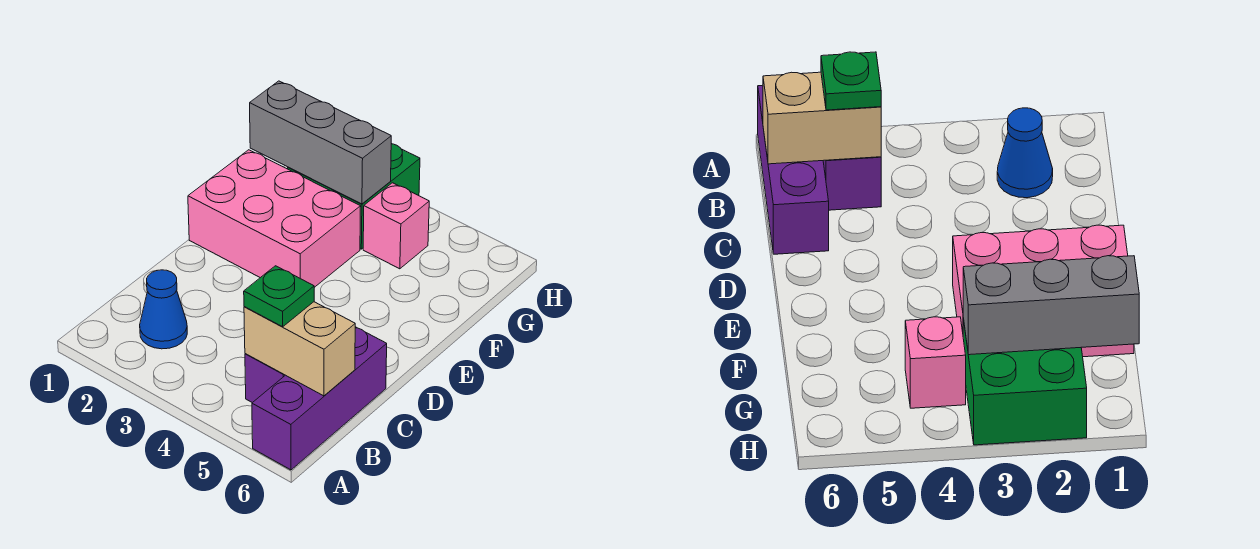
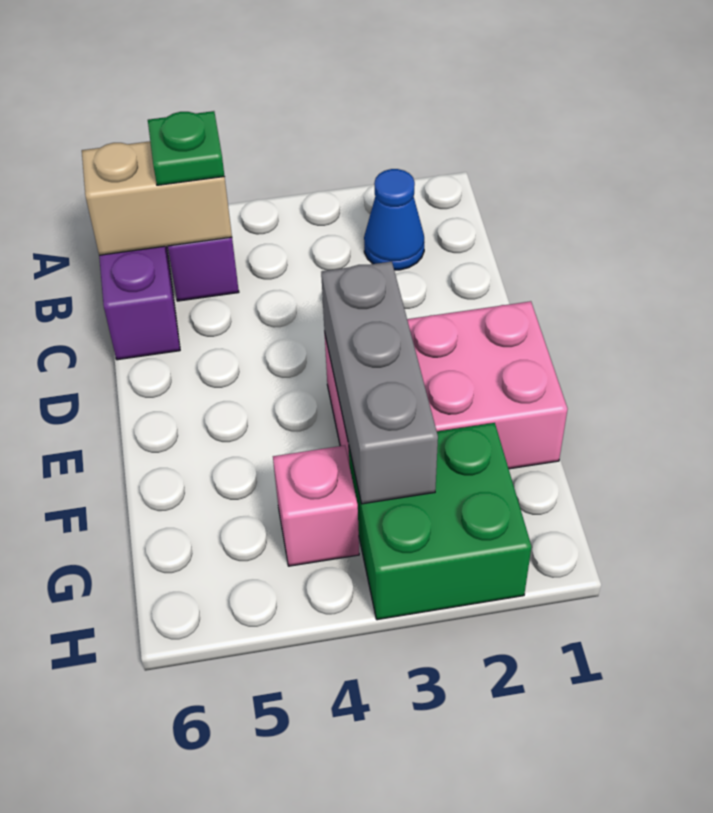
grey 1x3 brick [250,81,391,204] -> grey 1x3 brick turned to [321,261,438,504]

